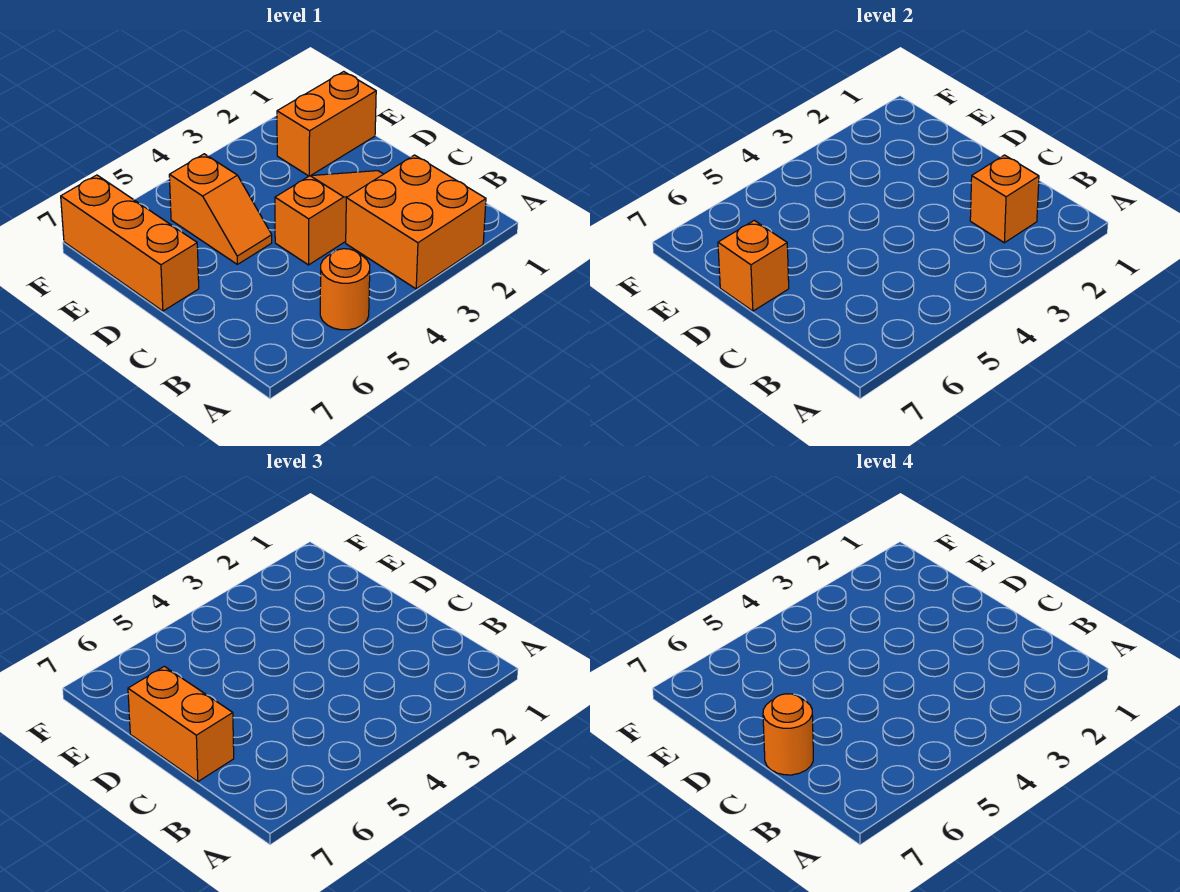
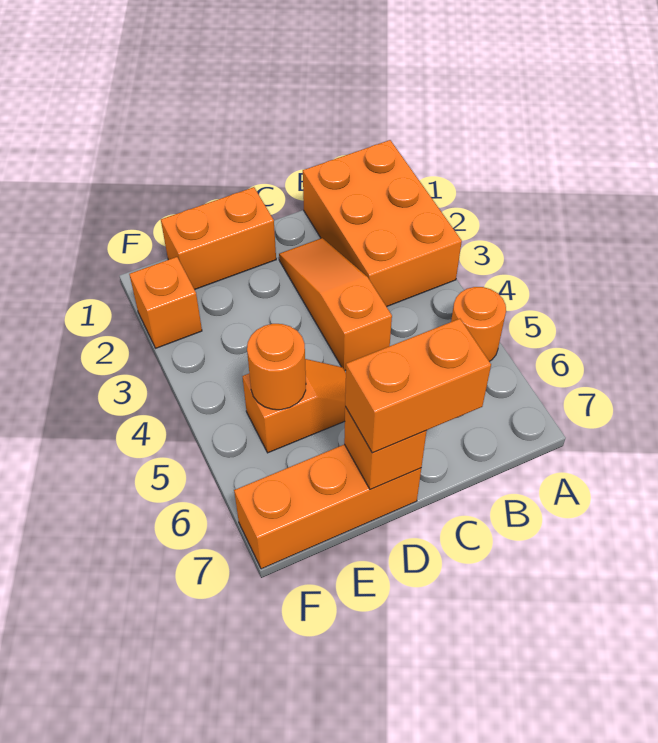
orange 2x2 brick [346,155,486,289] -> orange 2x3 brick [303,140,462,307]
orange 1x1 brick [970,155,1039,243] -> orange 1x1 brick moved to [129,257,202,348]
orange 1x1 round brick [763,694,813,775] -> orange 1x1 round brick moved to [247,324,306,410]
orange 1x2 brick [277,72,376,176] -> orange 1x2 brick turned to [161,187,276,290]

